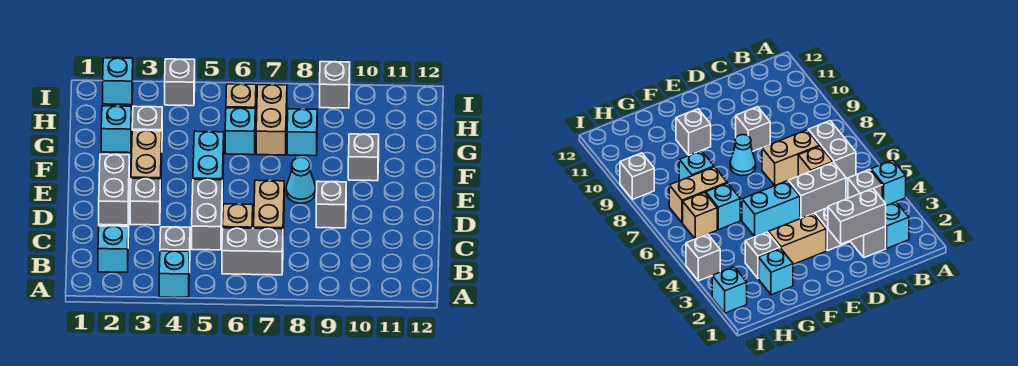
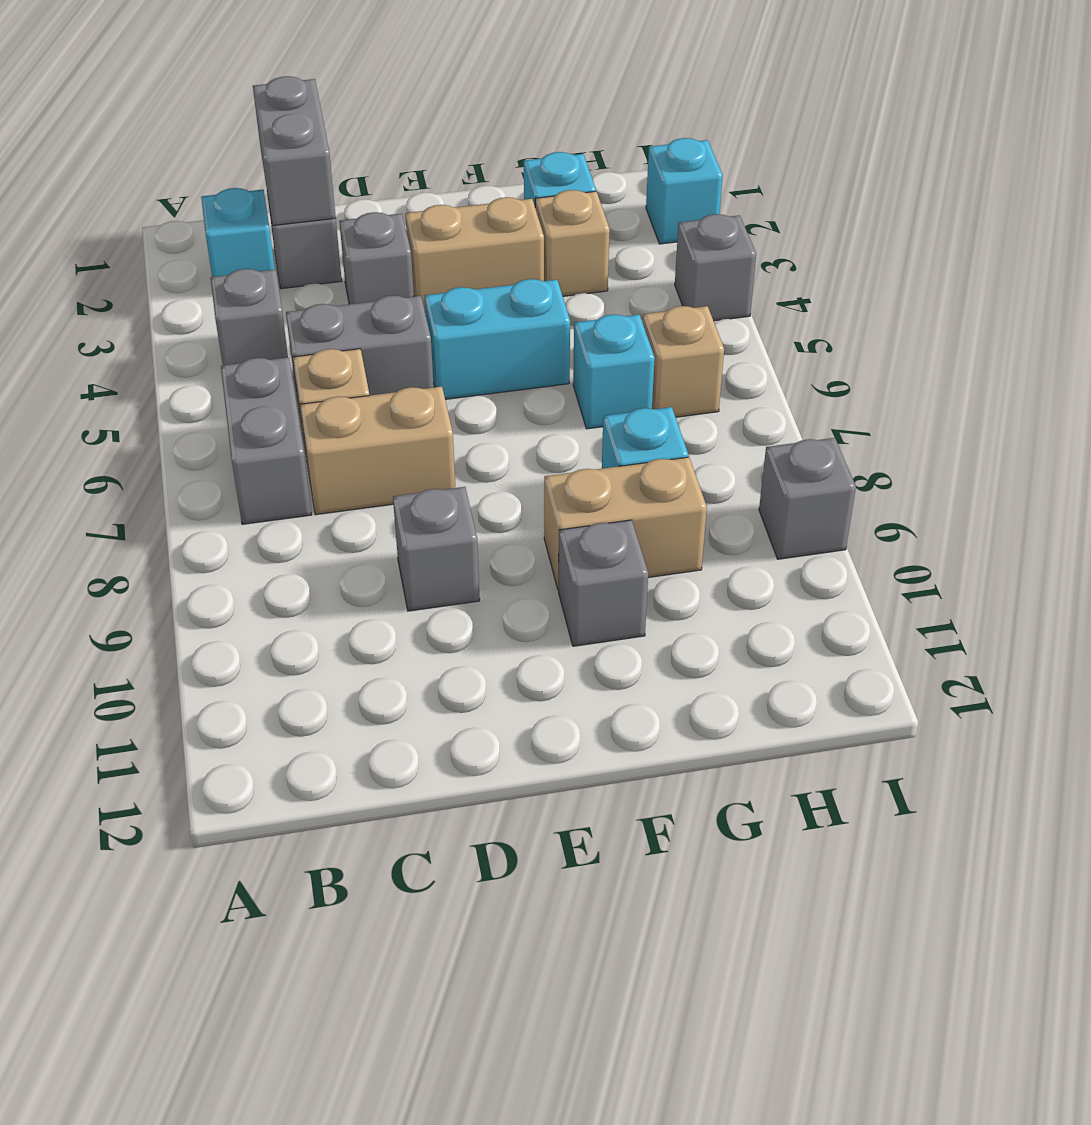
cyan 1x1 brick [159,251,189,297] -> none
grey 1x2 brick [99,154,129,225] -> grey 1x2 brick turned to [253,76,336,226]
cyan 1x1 cone [286,157,316,203] -> none
grey 1x1 brick [132,106,162,131] -> tan 1x1 brick [535,190,610,296]
tan 1x2 brick [256,85,287,155] -> tan 1x2 brick moved to [544,457,707,590]

